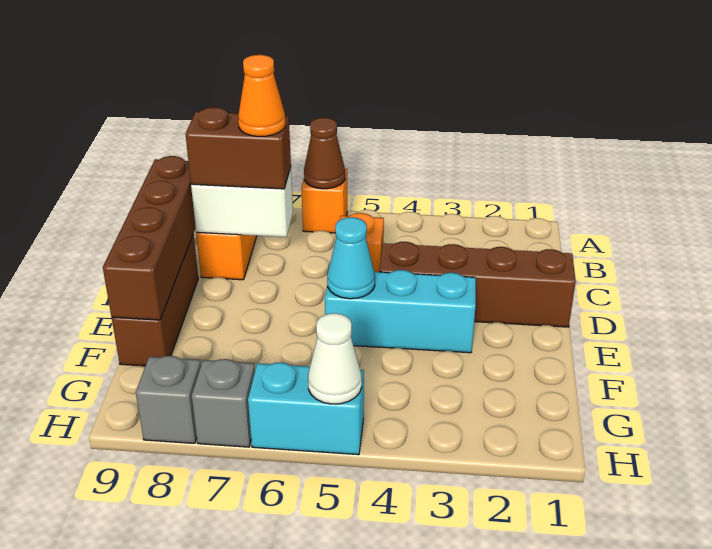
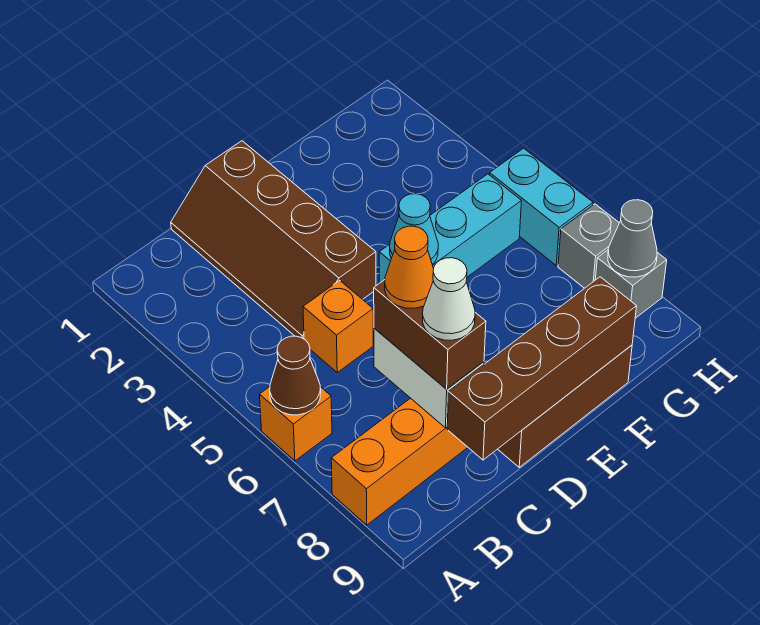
cyan 1x3 brick [325,270,476,353] -> cyan 1x3 brick turned to [379,174,522,283]
white 1x1 cone [308,313,362,404] -> white 1x1 cone moved to [423,258,475,340]
none -> grey 1x1 cone [608,200,657,277]

